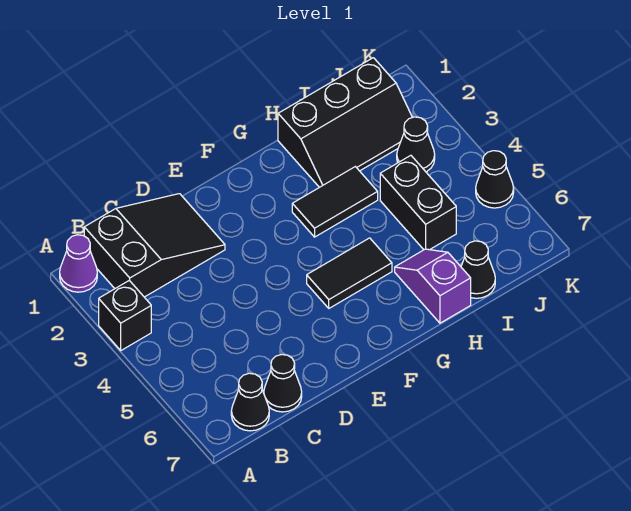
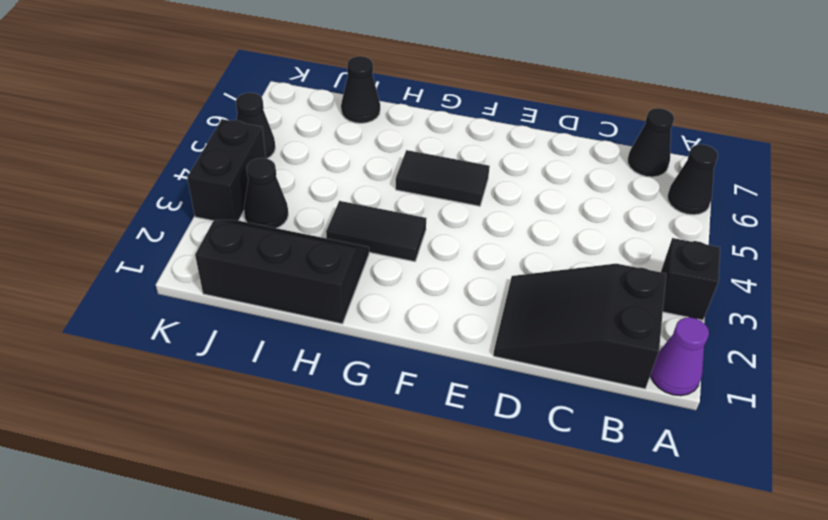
black 1x1 cone [264,354,302,412] -> black 1x1 cone moved to [667,144,718,215]
purple 1x2 slope [395,249,471,323] -> none
black 1x2 brick [380,155,456,250] -> black 1x2 brick moved to [187,119,266,221]

